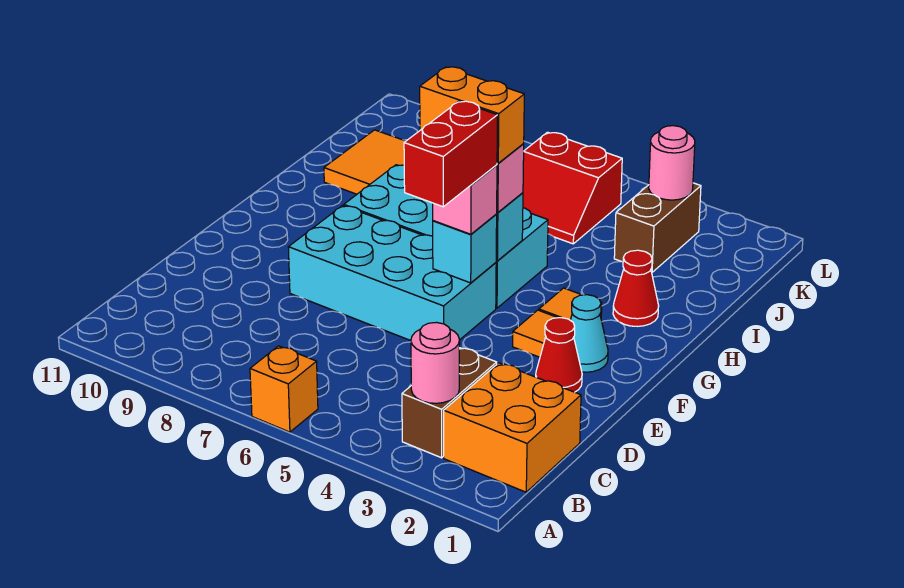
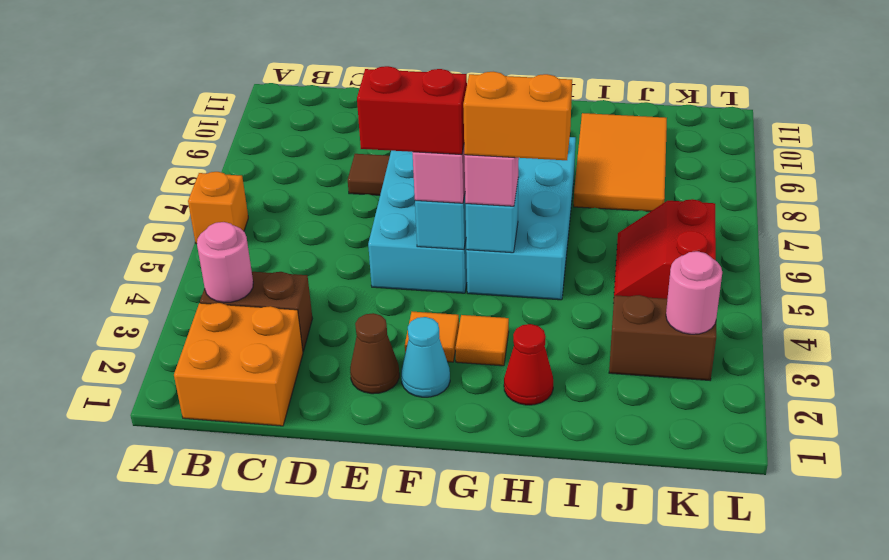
none -> brown 1x1 tile [348,154,390,195]
red 1x1 cone [536,318,582,392] -> brown 1x1 cone [350,313,399,394]
orange 1x2 brick [420,67,524,163] -> orange 1x2 brick turned to [463,72,572,160]

